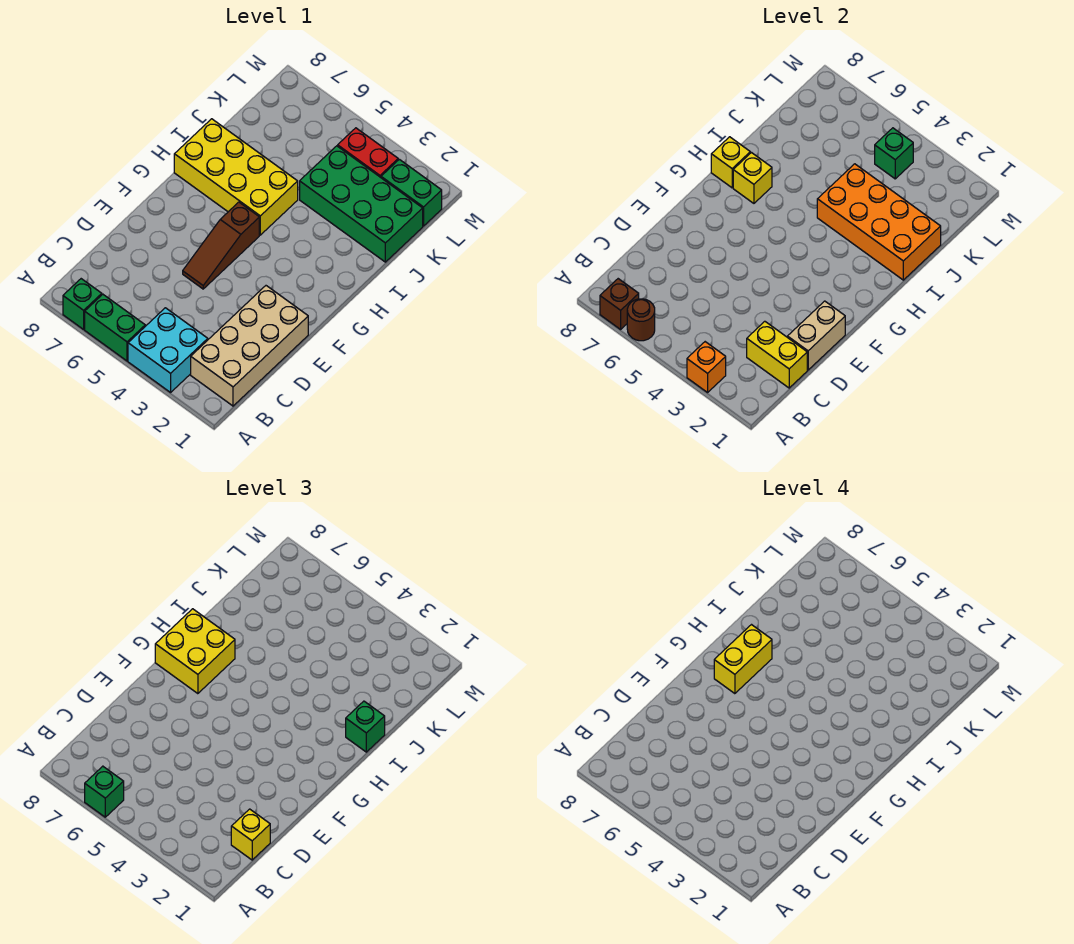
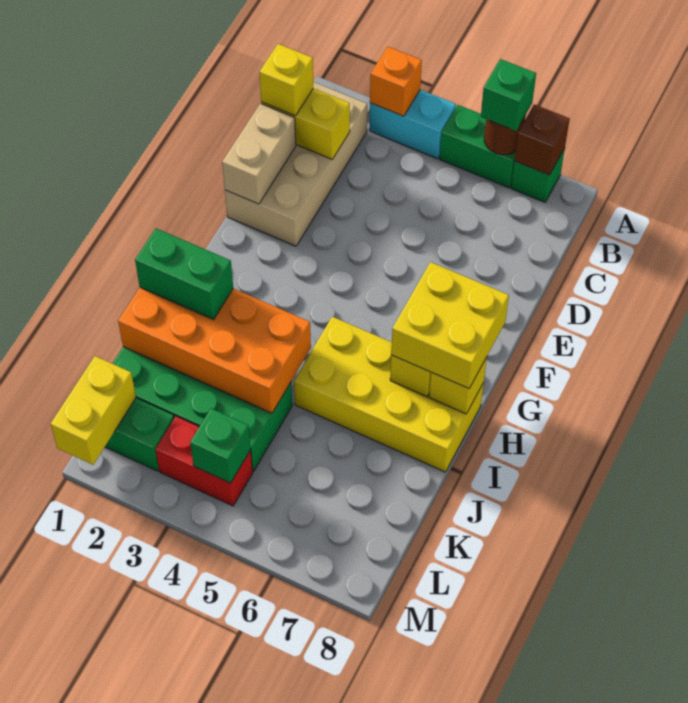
cyan 2x2 brick [128,308,208,392] -> cyan 1x2 brick [369,90,456,159]
brown 1x3 slope [183,202,259,289] -> none
yellow 1x2 brick [714,625,772,694] -> yellow 1x2 brick moved to [51,356,136,465]
green 1x1 brick [346,701,385,752] -> green 1x2 brick [135,228,233,320]

